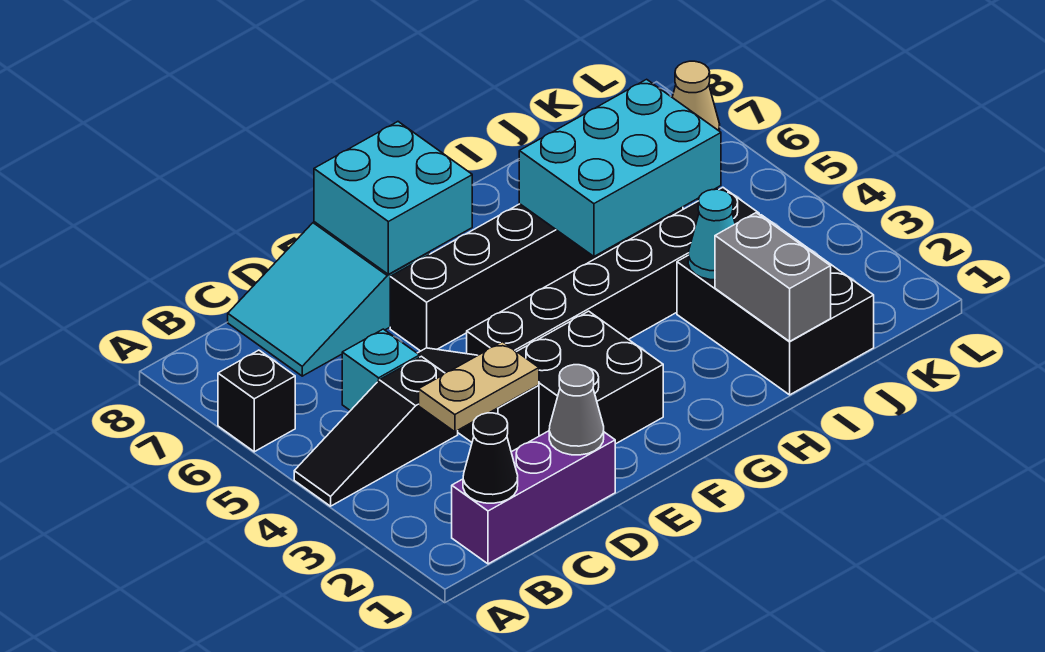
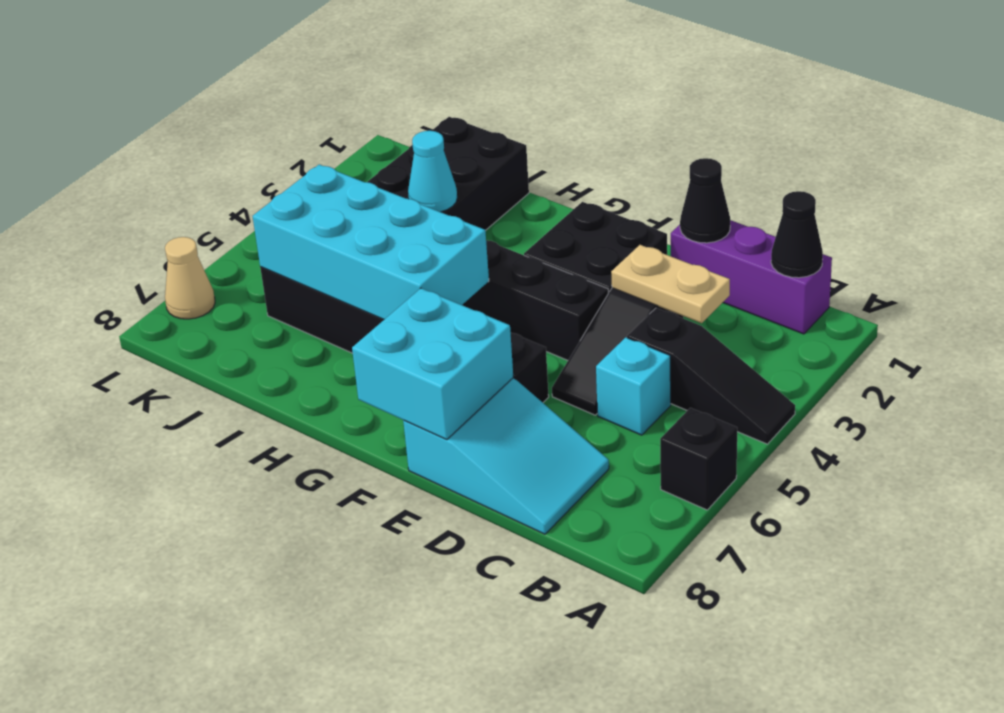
grey 1x1 cone [549,365,604,455] -> black 1x1 cone [680,158,730,243]
cyan 2x3 brick [519,79,721,256] -> cyan 2x4 brick [253,164,489,319]
grey 1x2 brick [715,213,831,341] -> none

